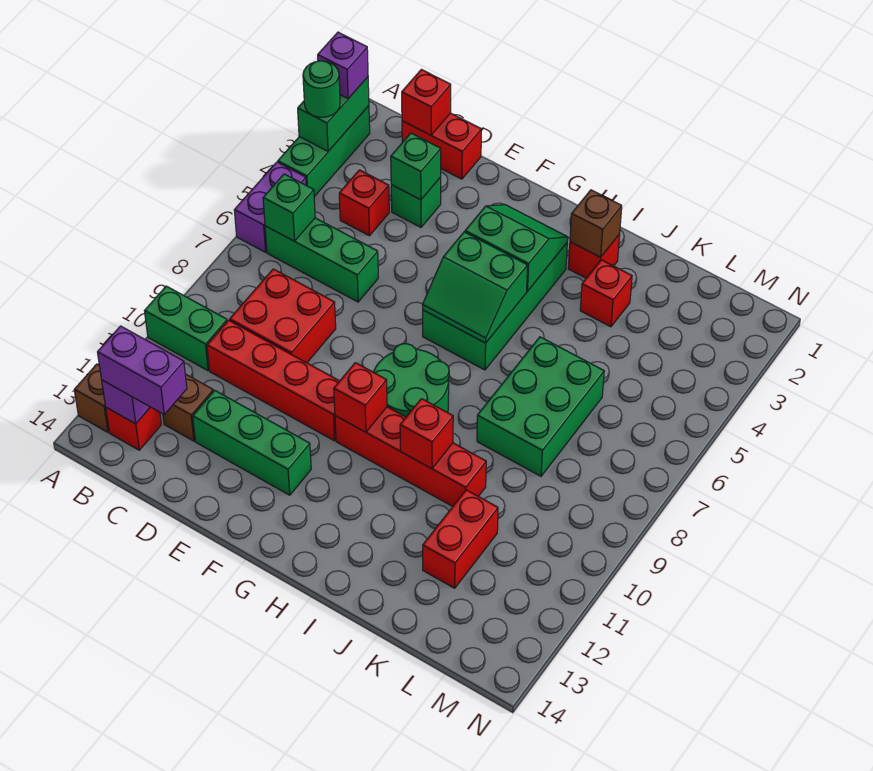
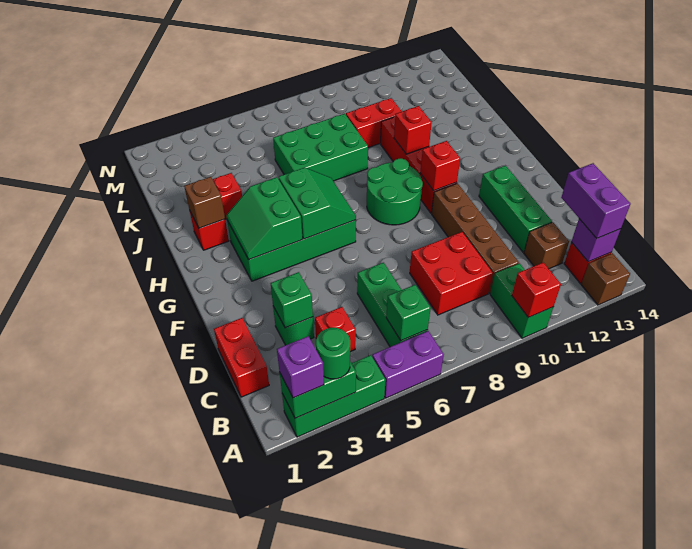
red 1x1 brick [402,69,451,135] -> red 1x1 brick moved to [512,262,561,318]
red 1x4 brick [207,320,339,441] -> brown 1x4 brick [432,183,519,294]
red 1x2 brick [423,490,498,588] -> red 1x2 brick moved to [346,98,402,148]

